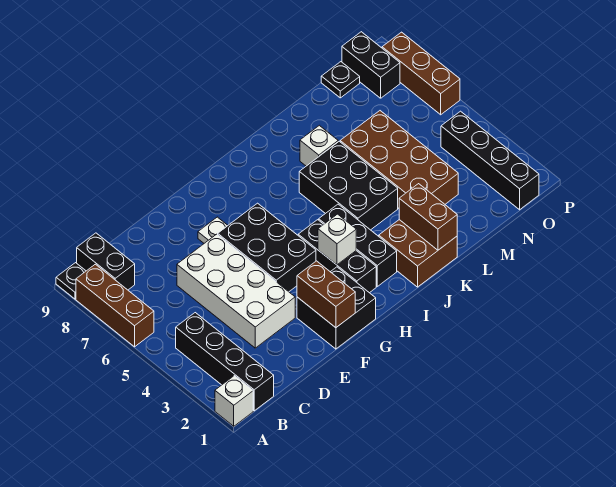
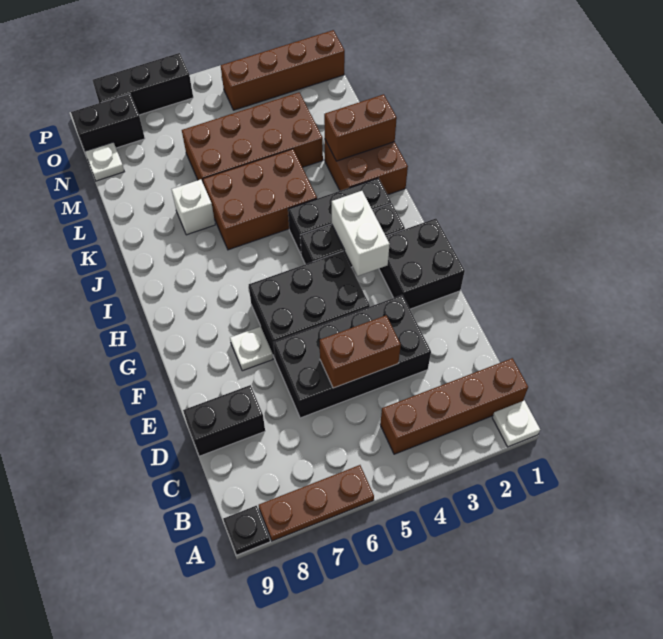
white 1x1 brick [215,376,253,426] -> white 1x1 plate [492,400,540,447]
brown 1x3 brick [76,264,154,347] -> brown 1x3 plate [259,465,374,541]
black 1x4 brick [176,313,274,411] -> brown 1x4 brick [380,358,528,454]
black 1x2 brick [77,233,135,290] -> black 1x2 brick moved to [183,385,265,456]
white 2x4 brick [177,234,295,348] -> black 2x4 brick [273,295,431,418]
brown 1x2 brick [297,261,355,328] -> brown 1x2 brick moved to [320,316,401,388]
white 1x1 brick [318,214,356,265] -> white 1x2 brick [332,191,390,276]
black 2x3 brick [299,141,398,230] -> brown 2x3 brick [203,149,317,250]
black 1x1 plate [321,62,360,98] -> white 1x1 plate [85,142,124,181]
black 1x4 brick [441,111,539,210] -> brown 1x4 brick [221,30,345,110]
brown 1x3 brick [382,32,460,115] -> black 1x3 brick [93,53,193,115]

